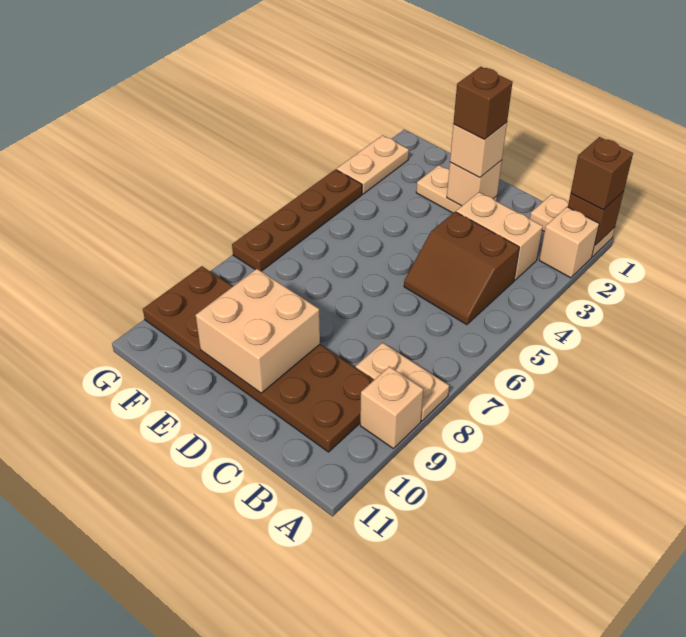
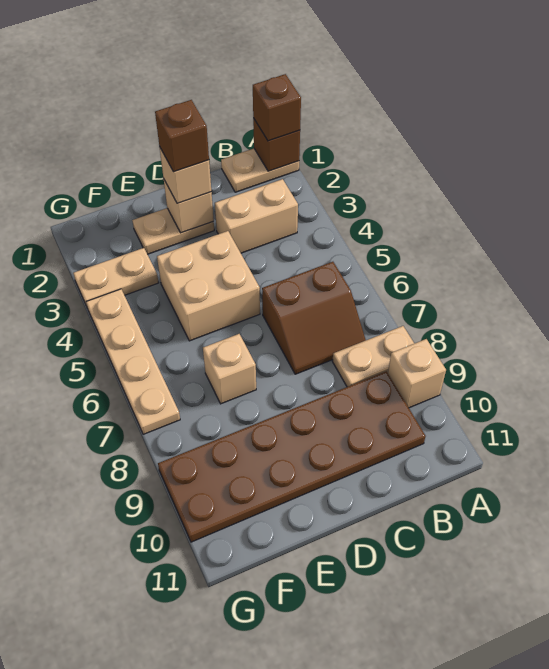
tan 1x1 brick [539,207,599,278] -> tan 1x1 brick moved to [203,334,256,404]
brown 2x2 slope [404,212,519,325] -> brown 2x2 slope moved to [262,262,366,374]
tan 2x2 brick [196,269,320,393] -> tan 2x2 brick moved to [157,231,260,341]
tan 1x2 plate [337,135,409,194] -> tan 1x2 plate turned to [73,248,159,306]
brown 1x4 plate [232,169,362,271] -> tan 1x4 plate [86,289,180,434]

